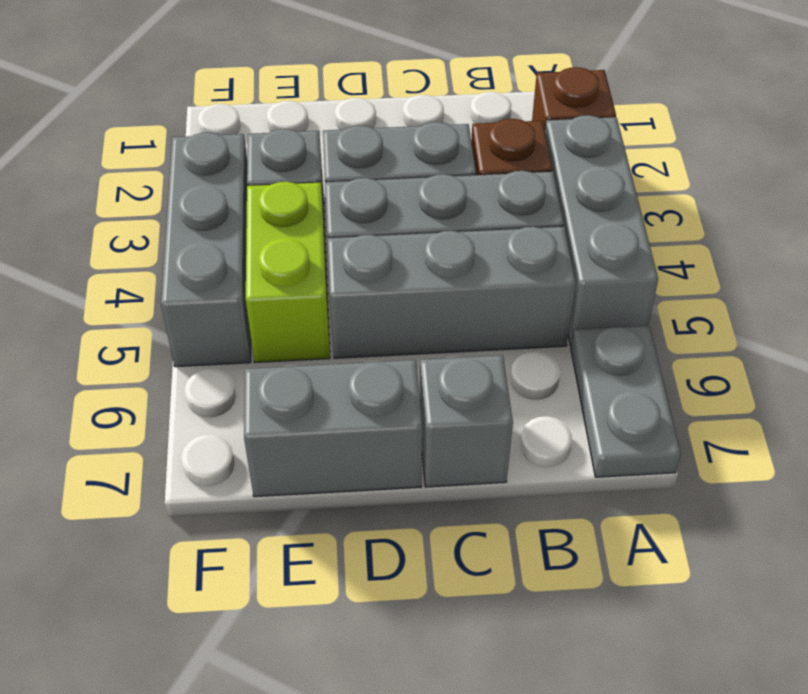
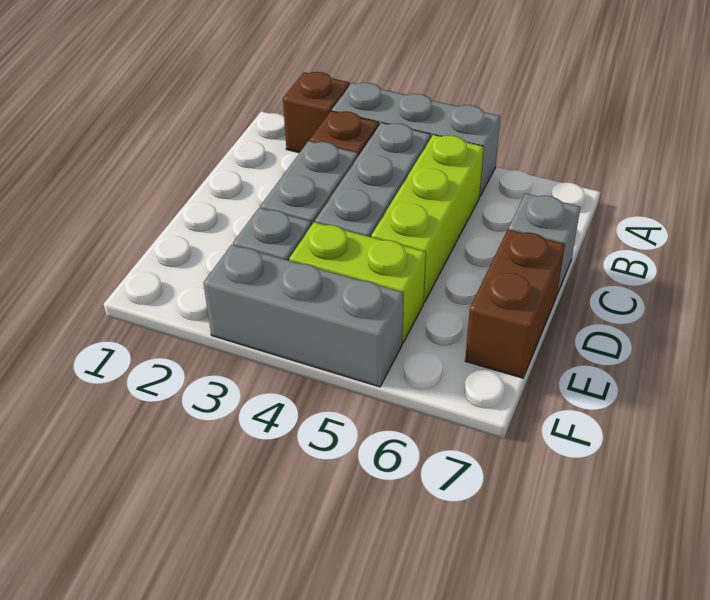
grey 1x2 plate [571,325,681,477] -> none
grey 1x3 brick [327,227,576,358] -> lime 1x3 brick [371,135,484,302]
grey 1x2 brick [244,360,422,497] -> brown 1x2 brick [465,230,565,378]

